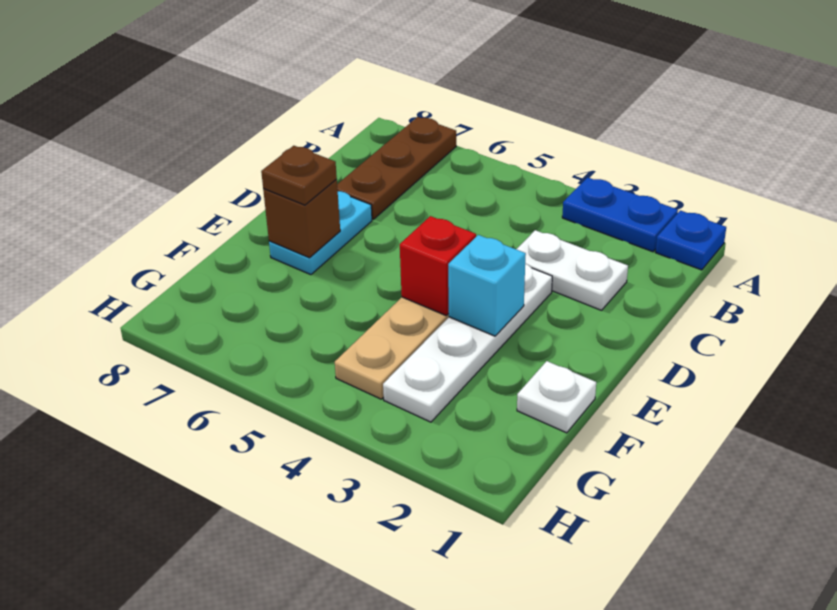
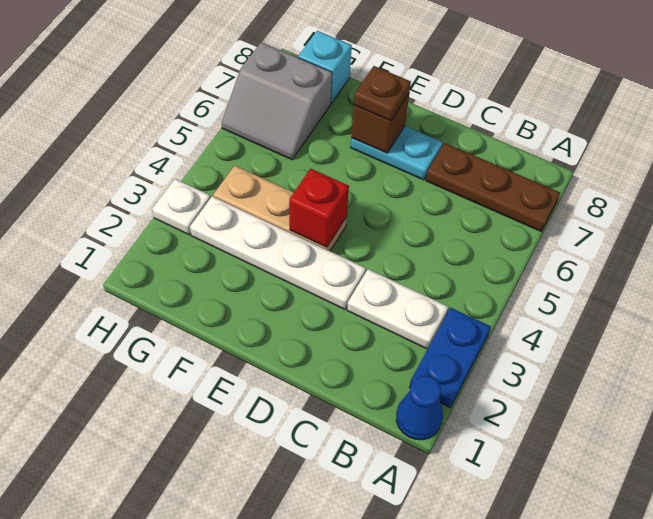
blue 1x1 plate [655,210,726,270] -> blue 1x1 cone [396,376,443,440]
white 1x2 plate [516,230,628,310] -> white 1x2 plate turned to [347,269,448,349]
cyan 1x1 brick [448,235,526,336] -> cyan 1x1 brick moved to [298,31,352,103]
white 1x1 plate [517,361,596,433] -> white 1x1 plate moved to [152,179,211,235]
none -> grey 2x2 slope [222,42,332,160]

